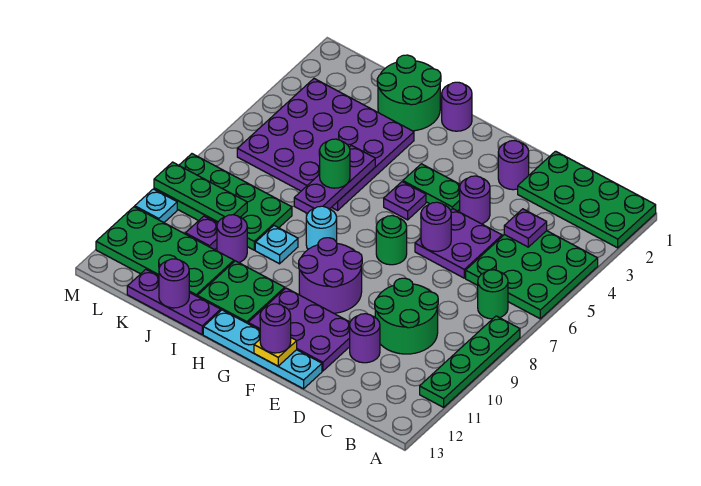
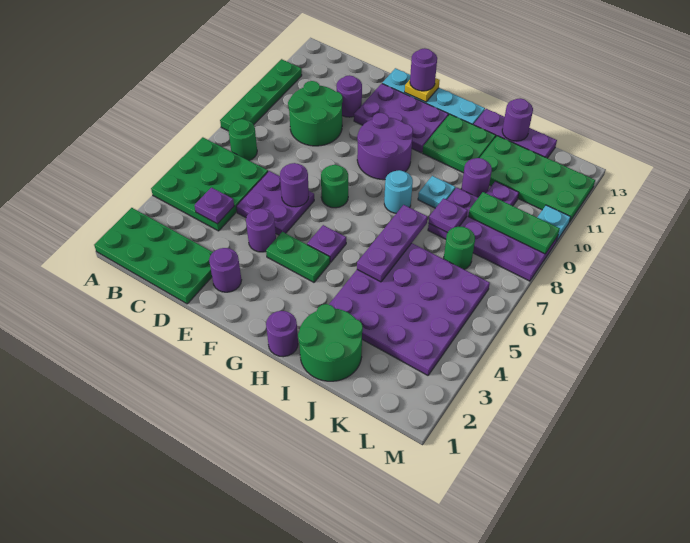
green 1x1 round brick [320,139,350,188] -> green 1x1 round brick moved to [444,226,475,270]
green 2x4 plate [154,154,292,250] -> purple 2x4 plate [428,188,558,281]
none -> purple 1x1 plate [429,198,467,233]

